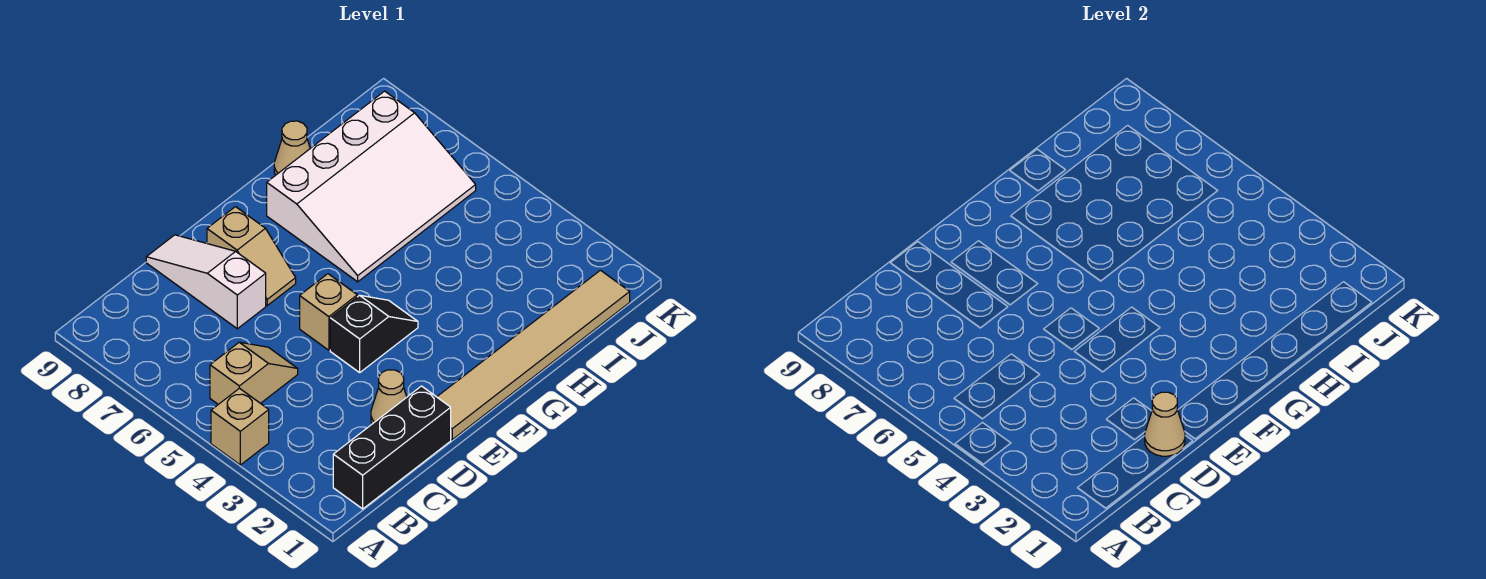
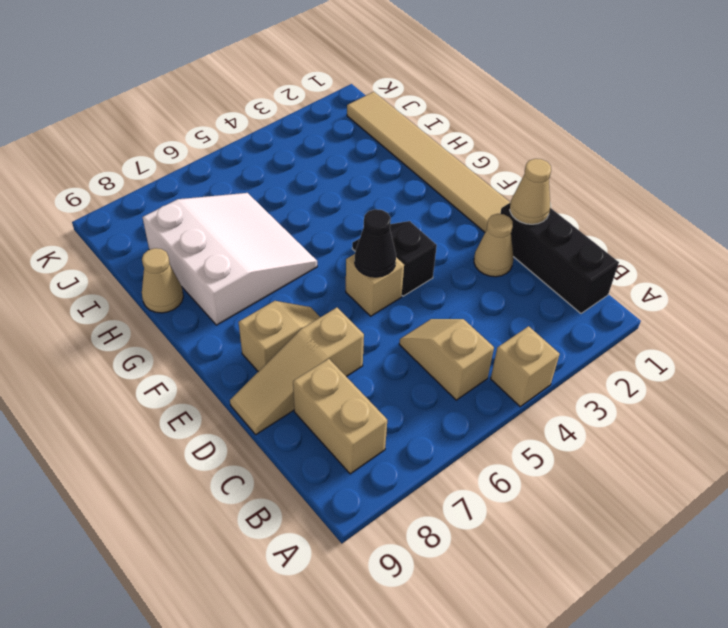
none -> tan 1x2 brick [293,359,387,474]
white 1x3 slope [146,235,266,329] -> tan 1x3 slope [230,308,364,434]
none -> black 1x1 cone [355,209,396,277]
white 3x4 slope [267,91,476,282] -> white 3x3 slope [143,193,317,325]

